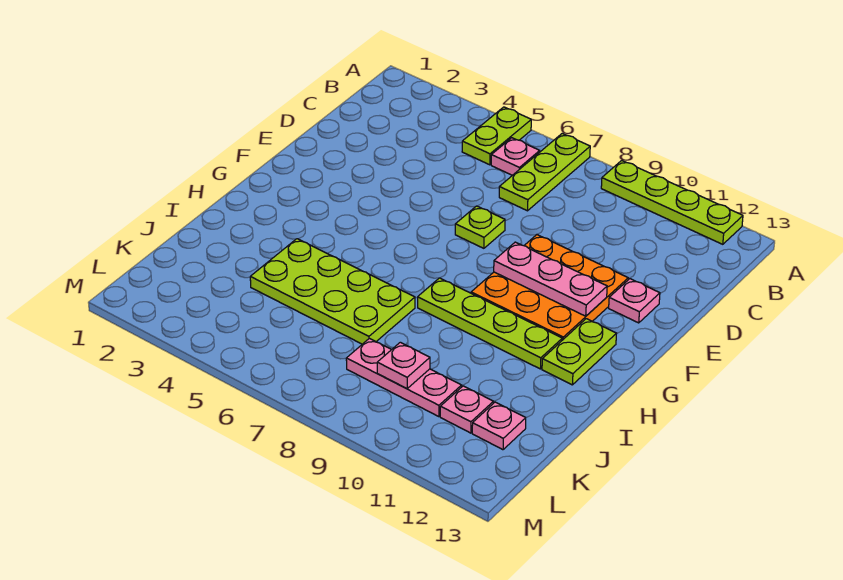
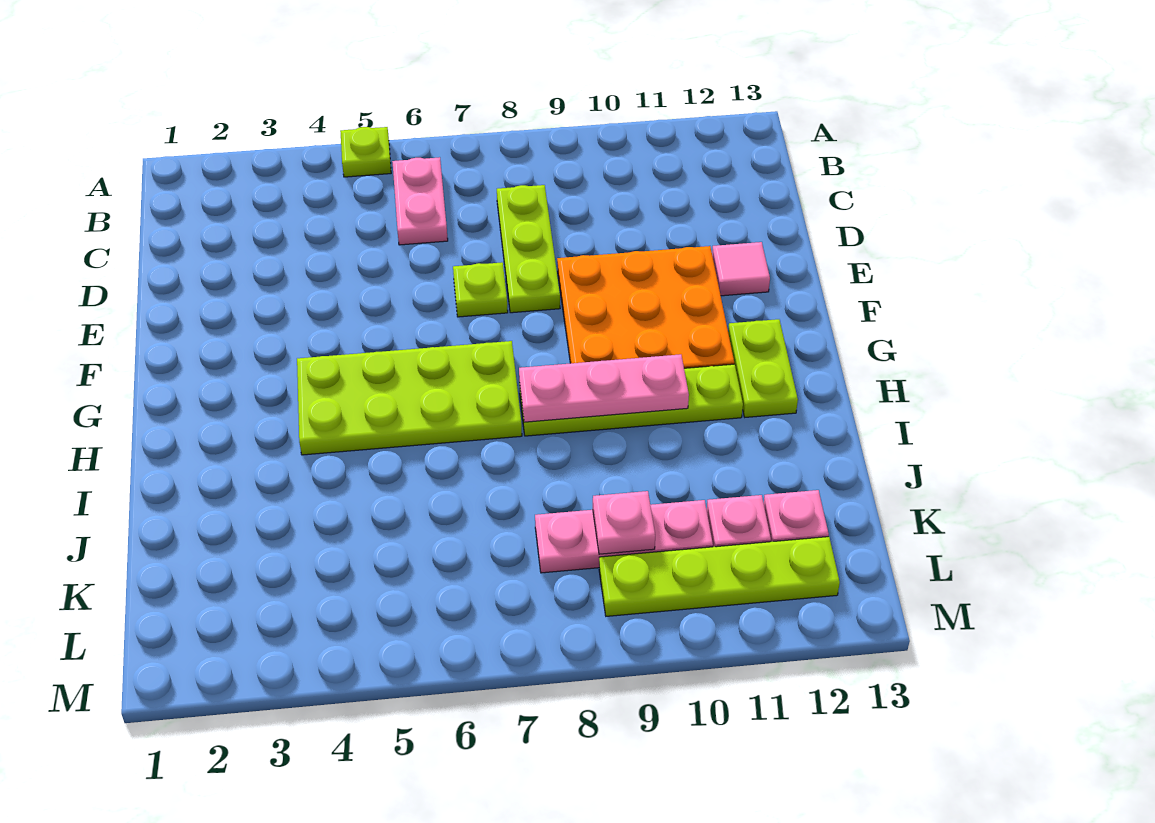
lime 1x2 plate [462,107,531,165] -> lime 1x1 plate [340,127,391,177]
lime 1x3 plate [499,133,590,211] -> lime 1x3 plate moved to [497,185,560,313]
lime 1x4 plate [601,160,743,244] -> lime 1x4 plate moved to [599,537,840,616]
pink 1x1 plate [491,138,540,175] -> pink 1x2 plate [392,157,448,245]
pink 1x1 plate [609,279,660,323] -> pink 1x1 tile [712,242,770,296]
pink 1x3 plate [494,242,607,316] -> pink 1x3 plate moved to [519,354,689,422]
lime 2x4 plate [250,239,415,344] -> lime 2x4 plate moved to [297,341,522,455]

